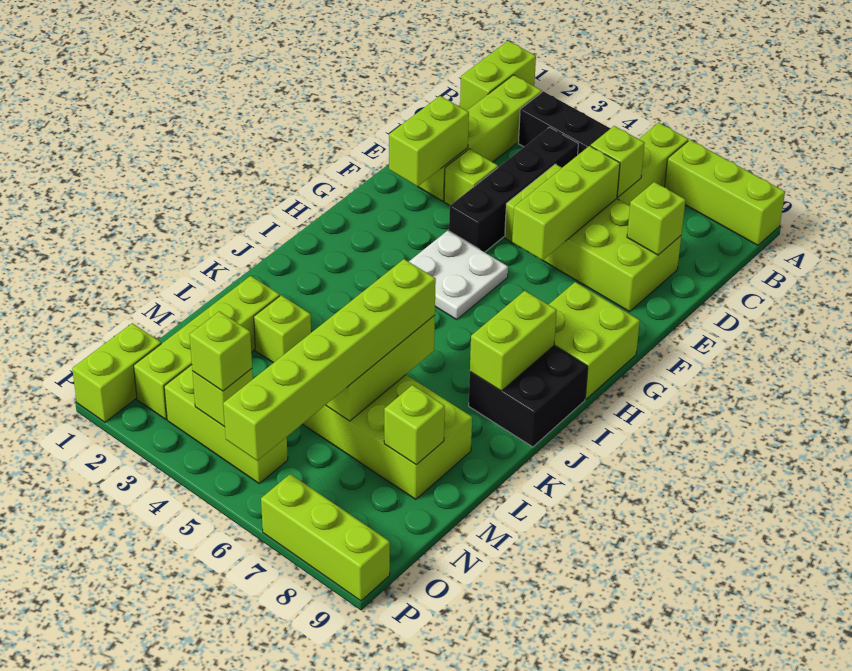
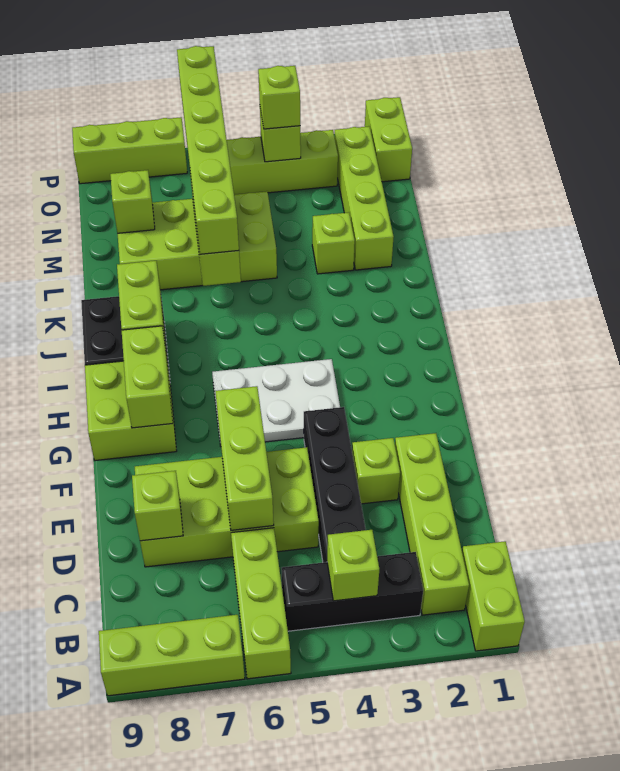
lime 1x1 brick [591,126,645,197] -> lime 1x1 brick moved to [327,530,379,601]
lime 1x2 brick [389,96,469,186] -> lime 1x2 brick moved to [122,326,173,428]
white 2x2 plate [409,231,508,319] -> white 2x3 plate [212,359,340,446]

